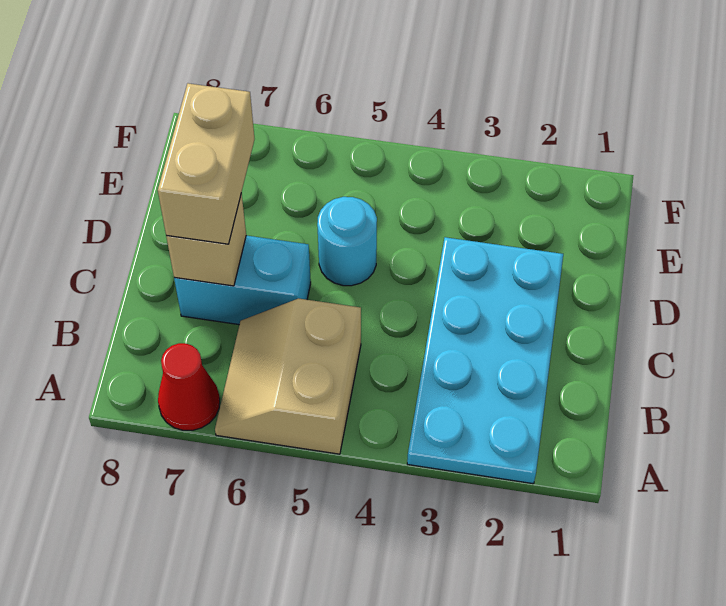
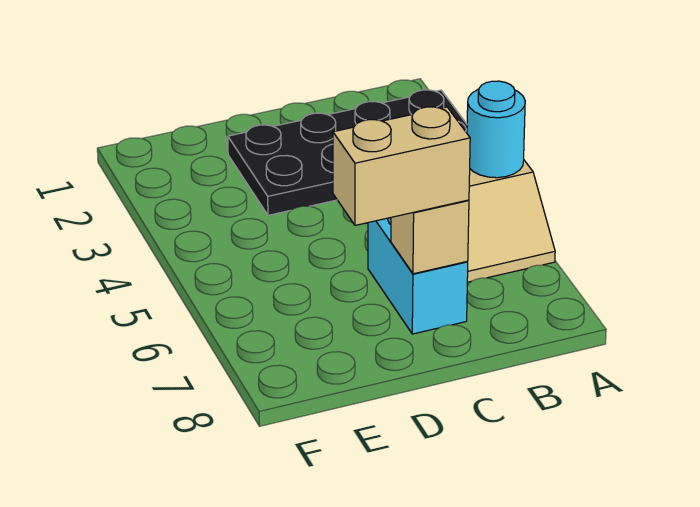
cyan 2x4 plate [407,237,563,484] -> black 2x4 plate [228,90,467,215]
red 1x1 cone [158,343,220,430] -> none
cyan 1x1 round brick [317,197,377,286] -> cyan 1x1 round brick moved to [467,81,525,178]

